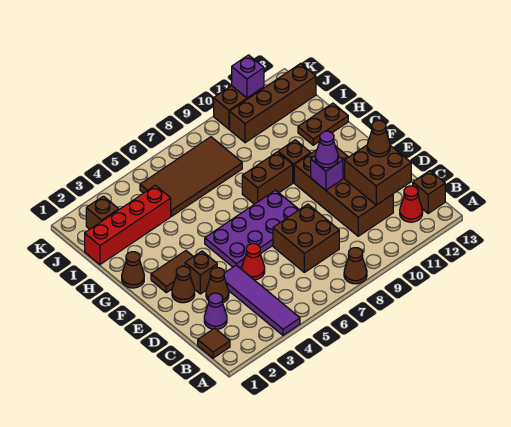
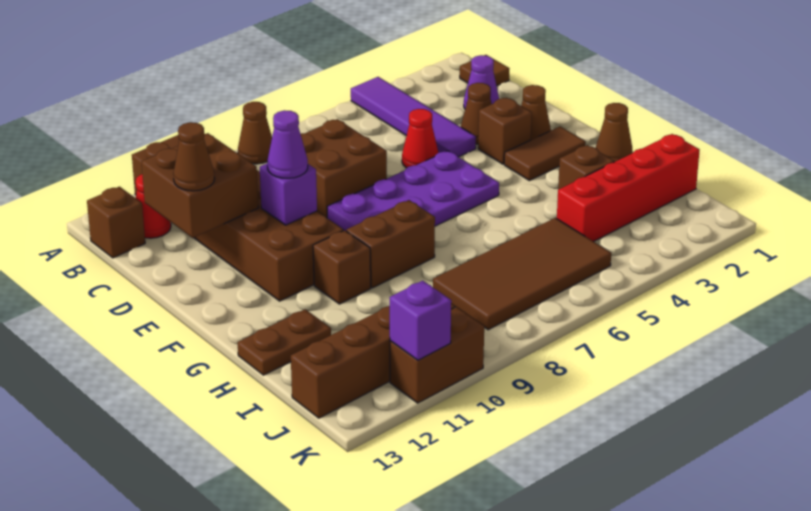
brown 2x4 brick [294,146,393,236] -> brown 2x6 brick [132,135,343,301]
brown 1x1 brick [86,196,119,229] -> brown 1x1 brick moved to [558,145,614,190]

